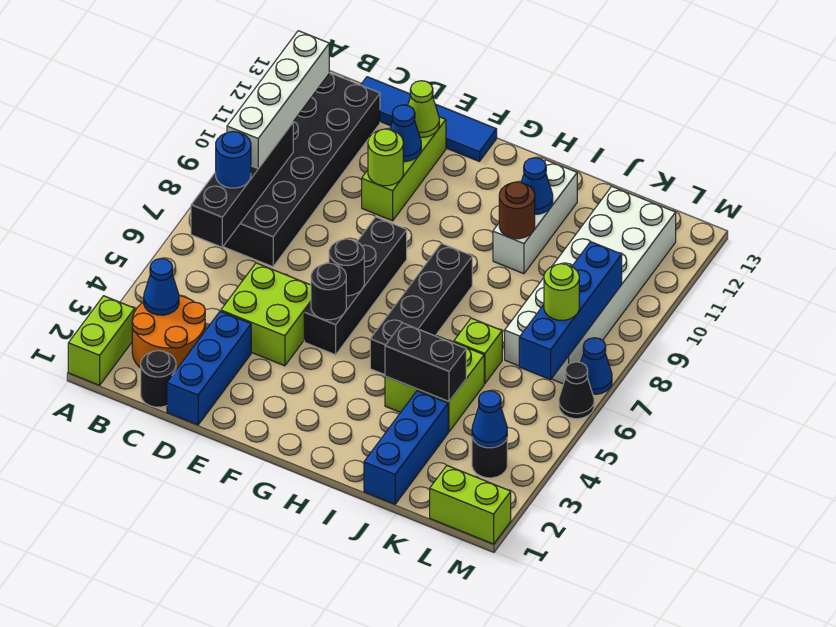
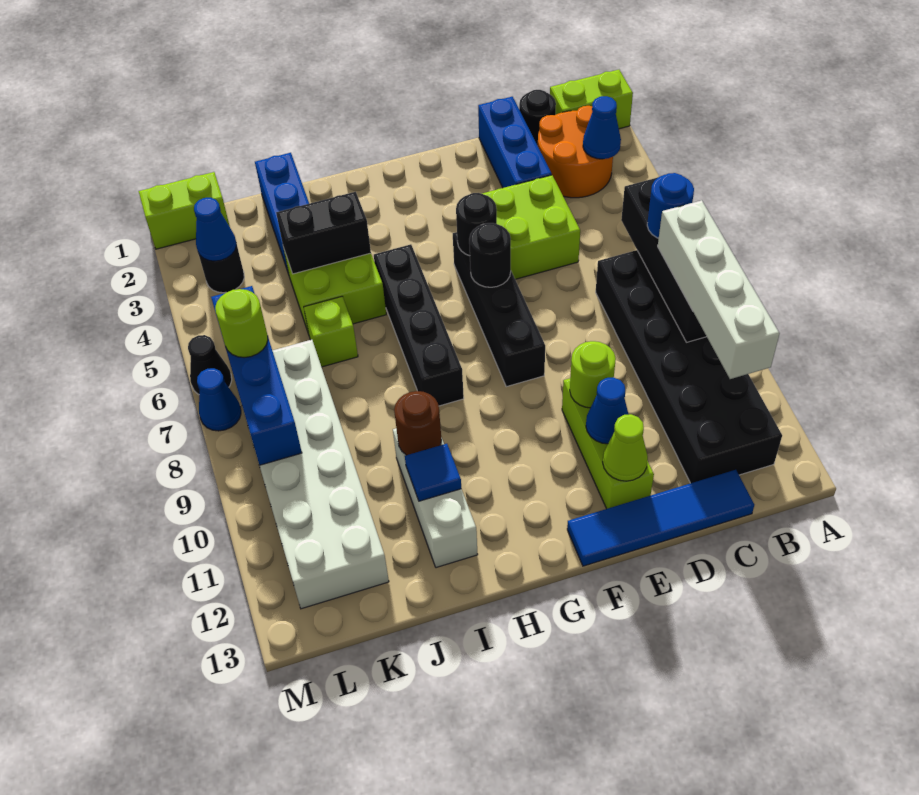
lime 1x2 brick [68,296,135,385] -> lime 1x2 brick turned to [550,70,633,129]
blue 1x1 cone [521,158,553,214] -> blue 1x1 tile [405,444,461,501]

